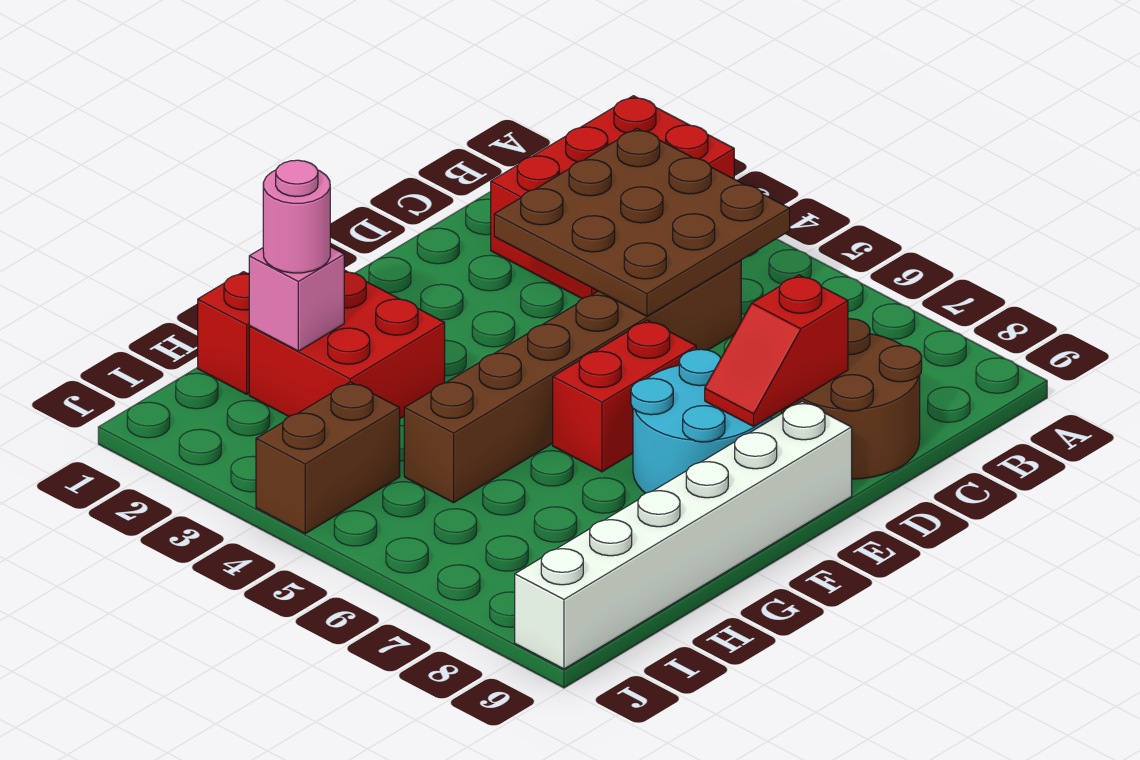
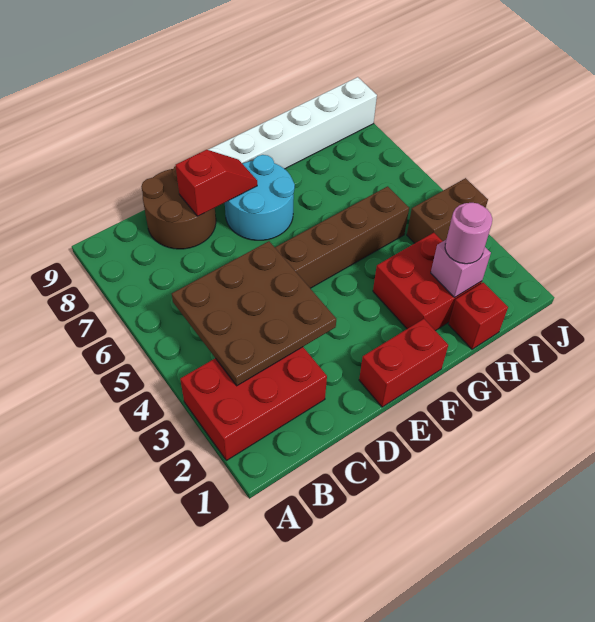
red 1x2 brick [553,320,696,472] -> red 1x2 brick moved to [359,319,448,407]

